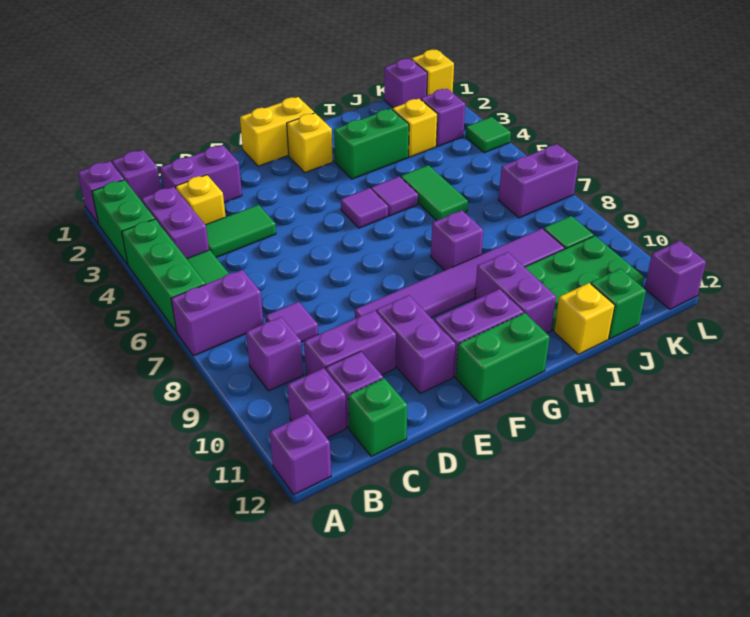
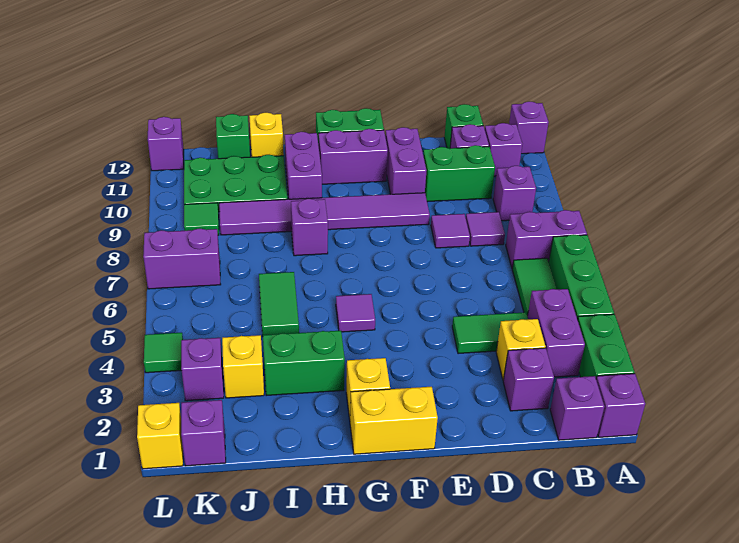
purple 1x2 brick [160,145,242,203] -> purple 1x1 brick [503,348,554,411]
purple 1x2 brick [304,310,396,376] -> green 1x2 brick [423,145,495,202]
purple 1x1 tile [371,176,418,216] -> purple 1x1 tile moved to [431,214,470,248]

